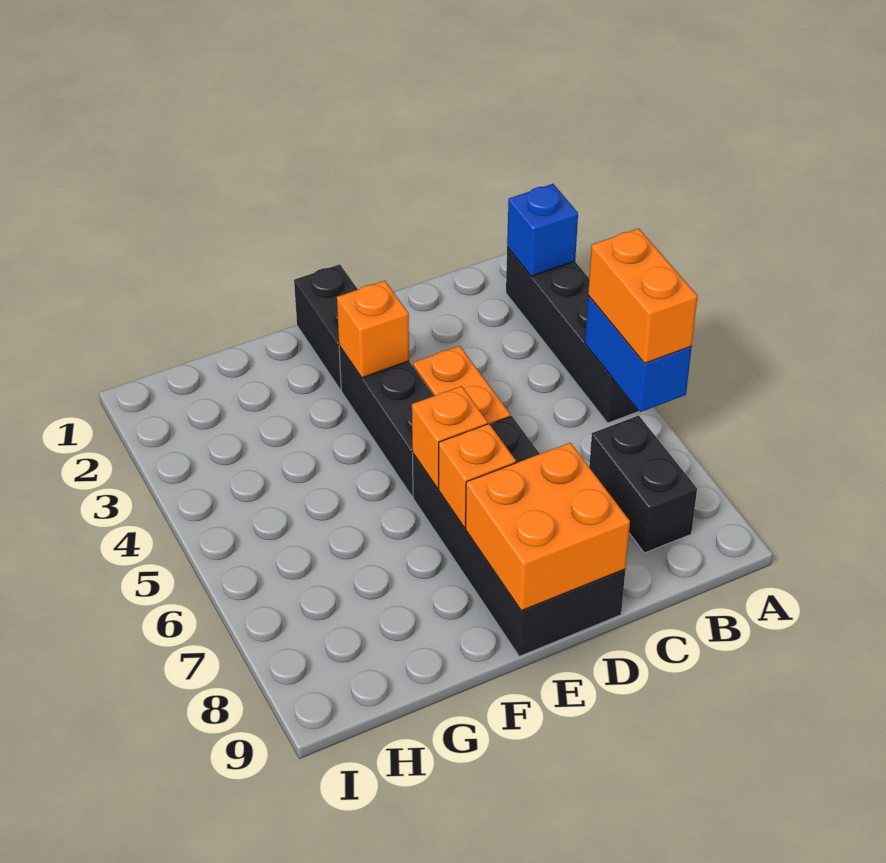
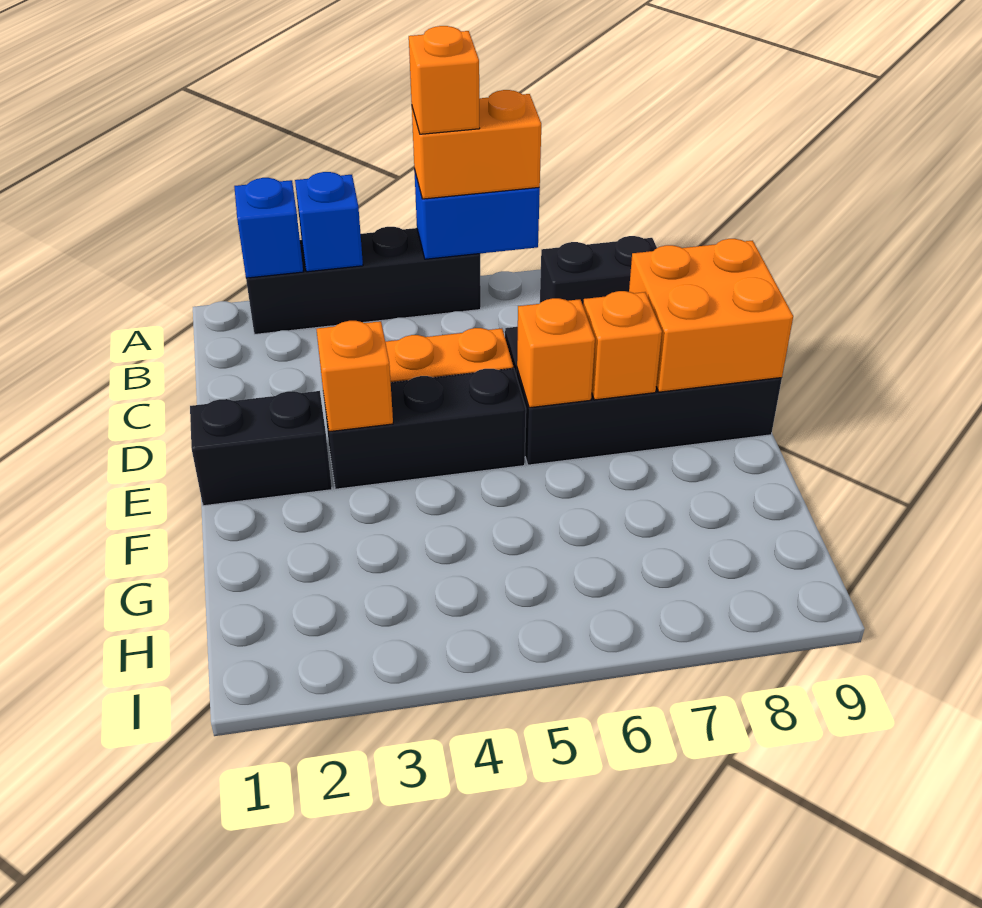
none -> blue 1x1 brick [295,172,363,272]
none -> orange 1x1 brick [409,26,480,134]

